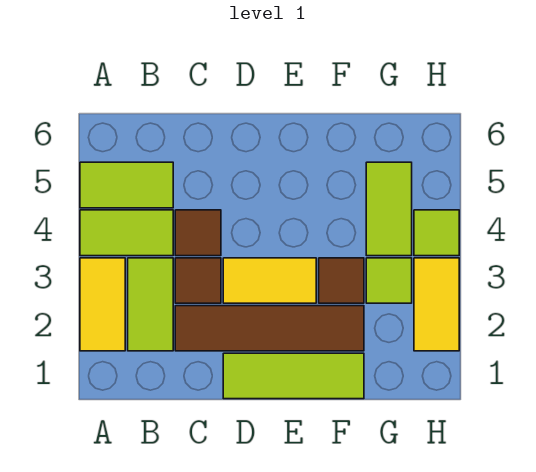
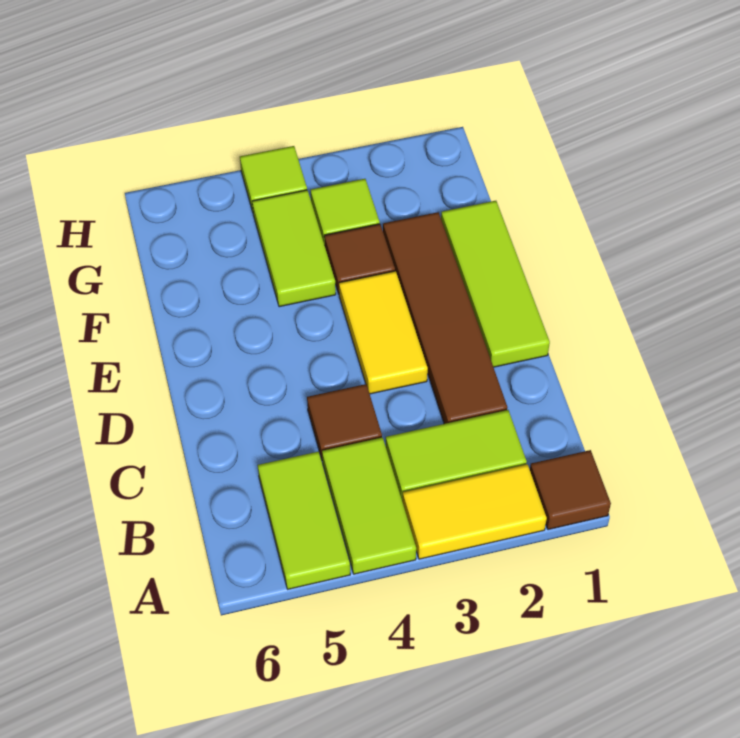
brown 1x1 tile [175,258,221,303] -> brown 1x1 tile moved to [530,450,611,530]
lime 1x2 tile [366,162,412,256] -> lime 1x2 tile turned to [252,190,336,307]
yellow 1x2 tile [414,258,459,351] -> none

